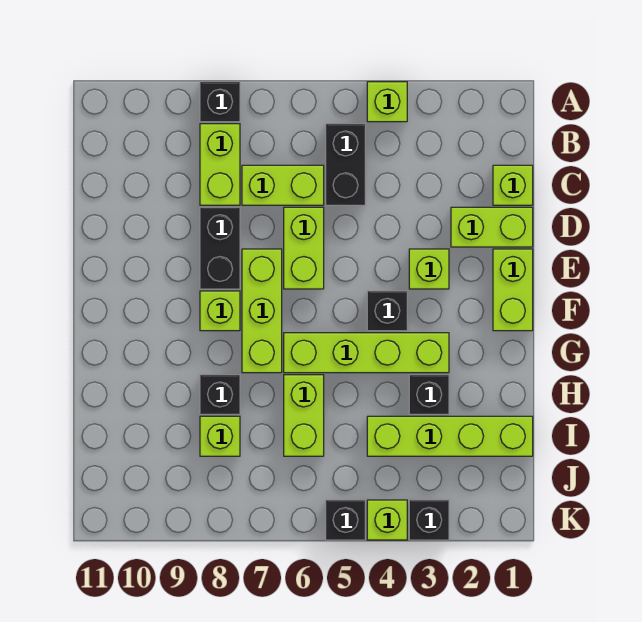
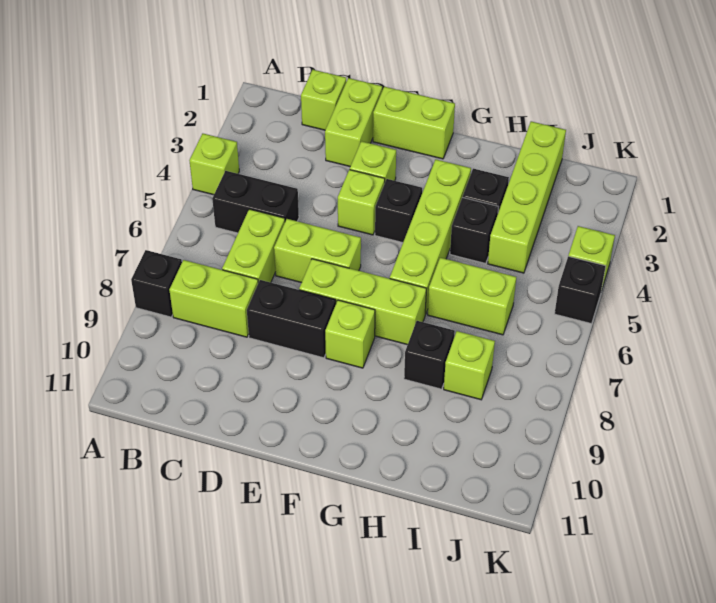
none -> lime 1x1 brick [338,170,385,235]
black 1x1 brick [409,500,449,540] -> black 1x1 brick moved to [450,197,498,263]

